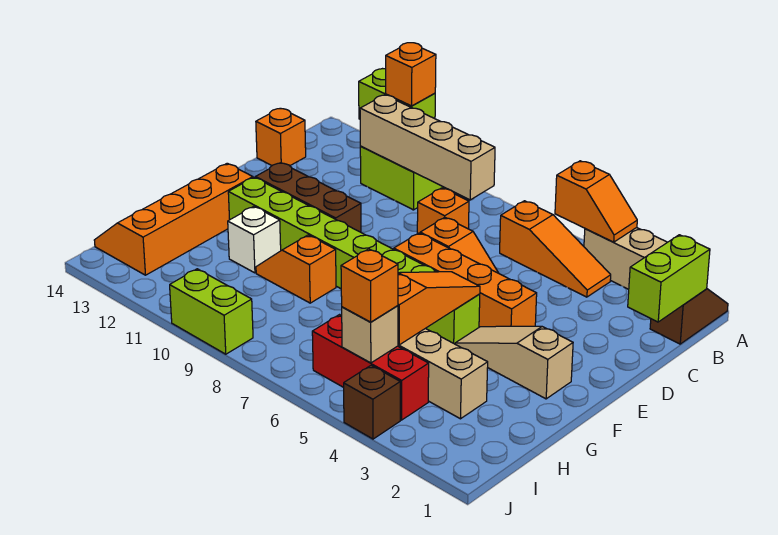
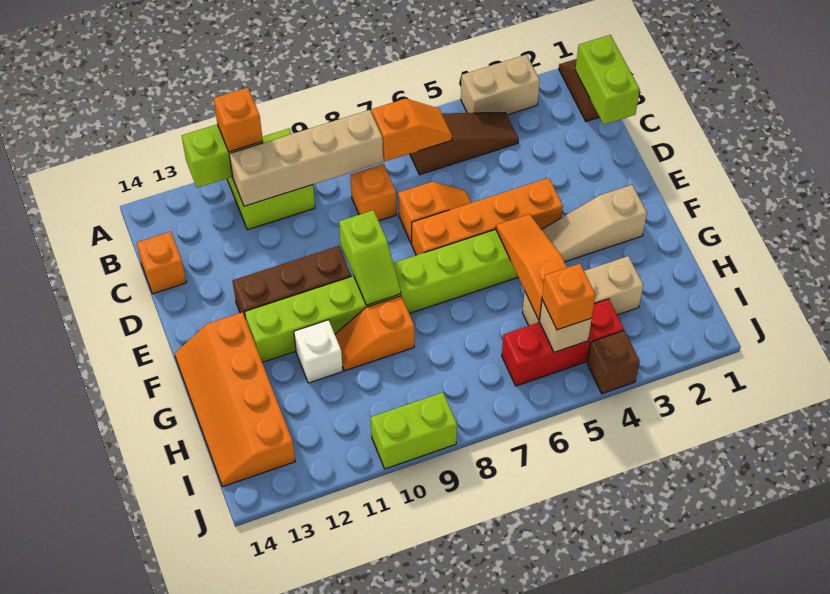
orange 1x2 slope [555,161,637,242] -> orange 1x2 slope moved to [372,99,452,161]
orange 1x3 slope [500,201,611,297] -> brown 1x3 slope [410,113,519,175]
none -> lime 1x2 slope [339,210,401,305]

